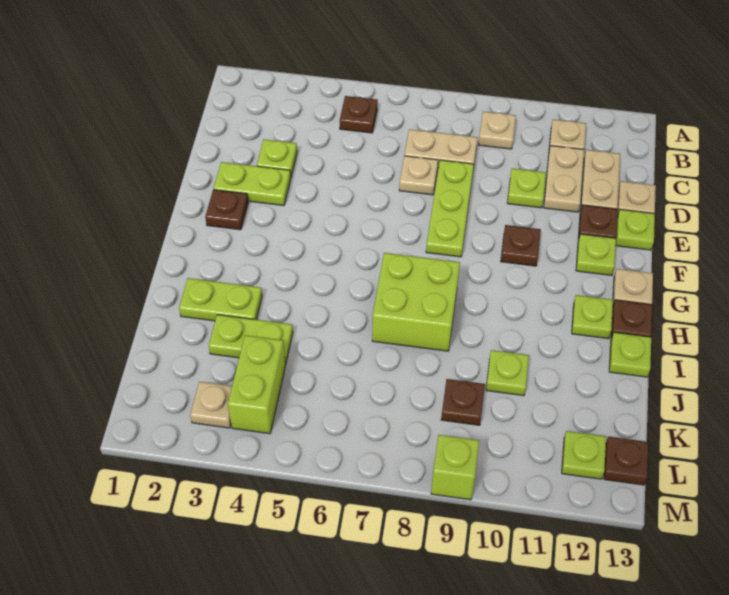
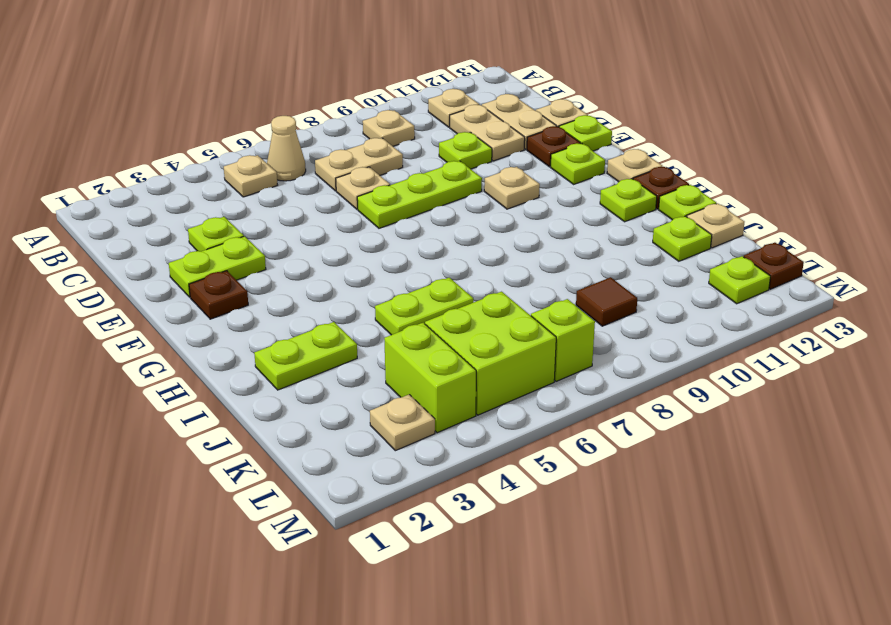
brown 1x1 plate [340,96,378,133] -> tan 1x1 plate [224,155,277,197]
none -> tan 1x1 cone [267,116,306,181]
lime 1x3 plate [426,160,474,257] -> lime 1x3 plate turned to [357,161,482,228]
brown 1x1 plate [501,225,541,266] -> tan 1x1 plate [484,167,540,209]
lime 2x2 brick [372,253,460,351] -> lime 2x2 brick moved to [425,292,556,415]
lime 1x2 plate [209,315,293,364] -> lime 1x2 plate moved to [375,278,473,335]
lime 1x1 plate [486,350,529,396] -> lime 1x1 plate moved to [653,216,712,261]
none -> tan 1x1 plate [687,203,744,248]
brown 1x1 plate [441,379,485,425] -> brown 1x1 tile [576,277,637,326]
lime 1x1 brick [431,435,479,500] -> lime 1x1 brick moved to [531,299,595,381]

